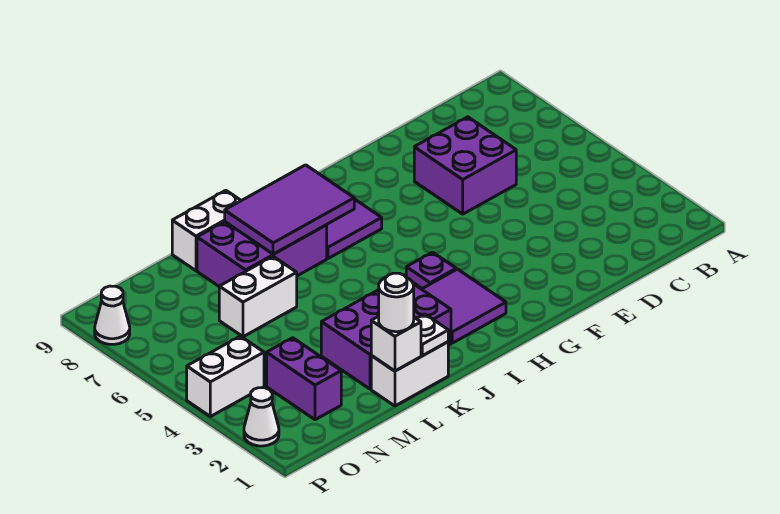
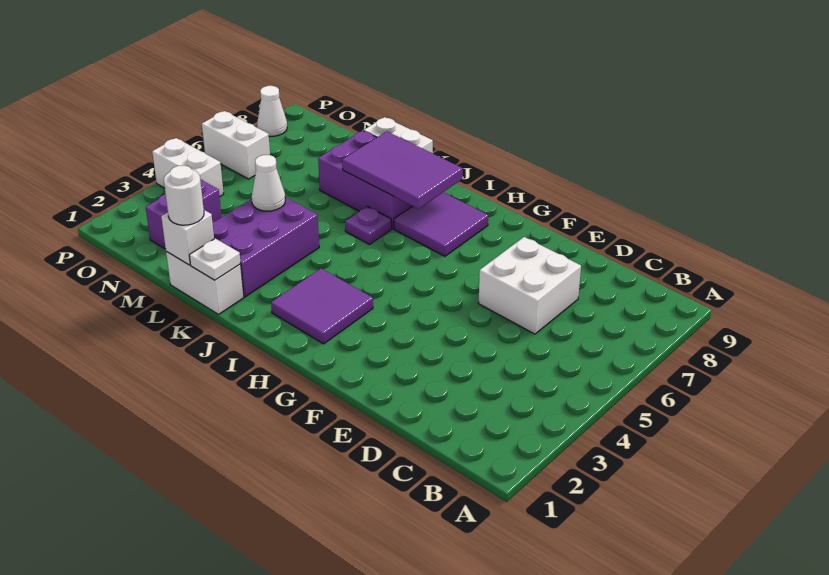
purple 2x2 brick [414,117,516,214] -> white 2x2 brick [478,237,581,334]
purple 1x1 plate [406,252,456,289] -> purple 1x1 plate moved to [345,206,392,244]
purple 2x3 brick [321,284,451,389] -> purple 2x3 brick turned to [212,197,319,297]
white 1x2 brick [219,257,297,337] -> white 1x2 brick moved to [202,111,270,179]
white 1x1 cone [244,388,279,446] -> white 1x1 cone moved to [252,155,285,211]

